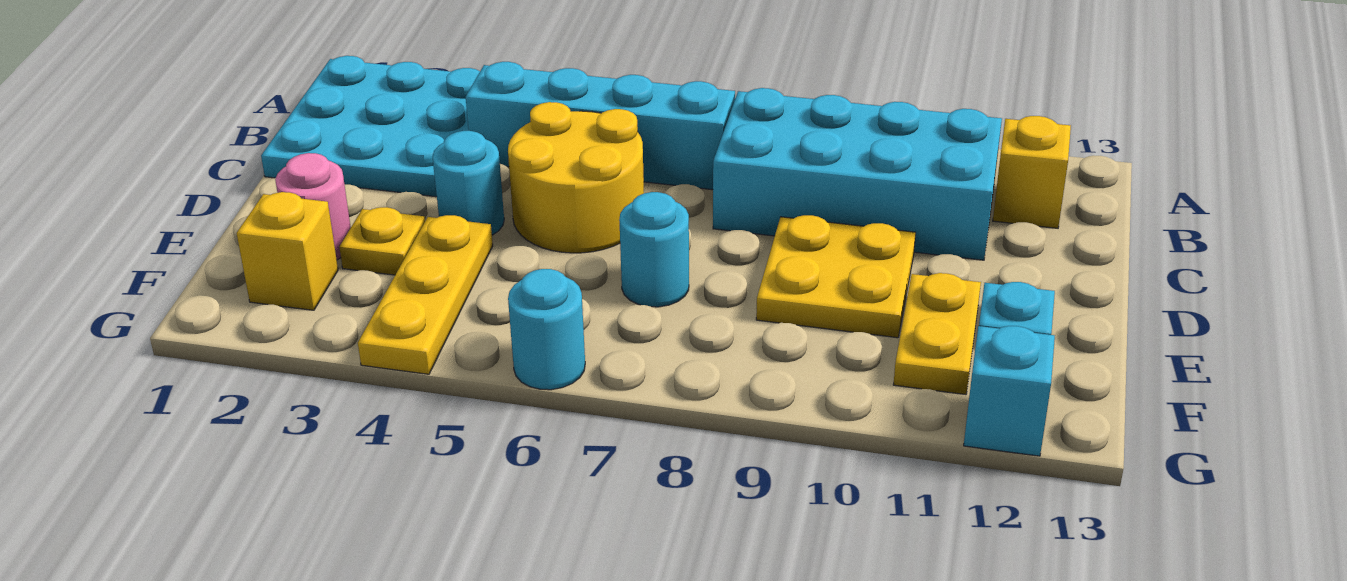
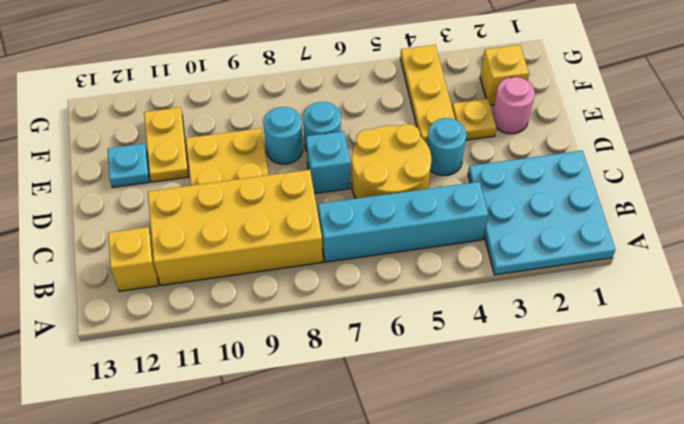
cyan 2x4 brick [713,88,1002,260] -> yellow 2x4 brick [148,170,323,285]
cyan 1x1 round brick [508,269,585,390] -> cyan 1x1 round brick moved to [264,107,303,164]
cyan 1x1 brick [964,326,1055,456] -> cyan 1x1 brick moved to [306,131,350,194]

